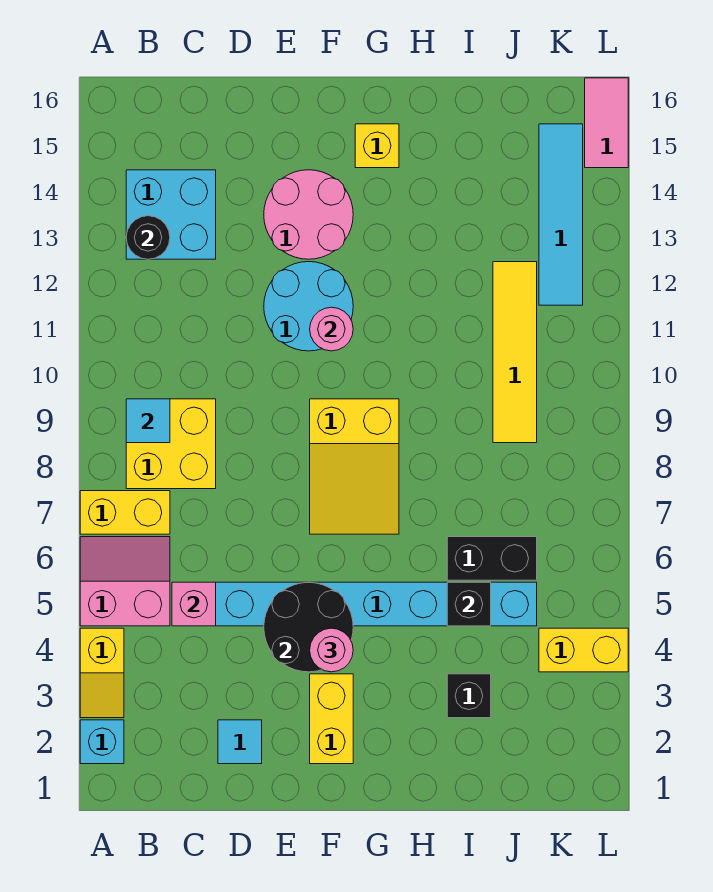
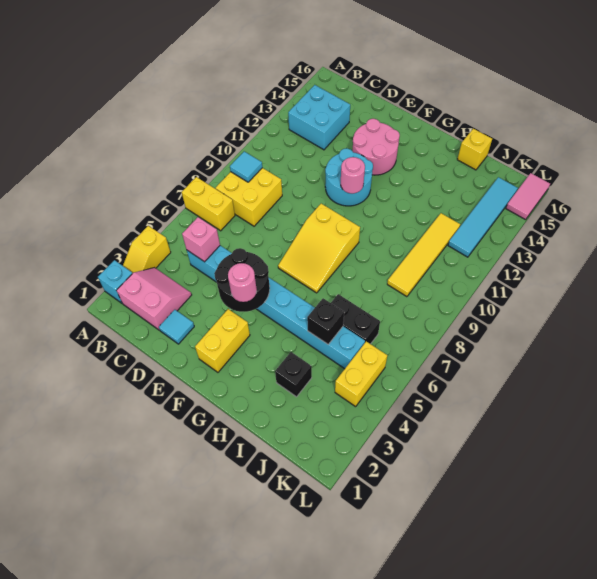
pink 2x2 slope [80,537,170,626] -> pink 2x2 slope moved to [117,268,192,330]
black 1x1 round brick [126,216,170,259] -> none
yellow 1x1 brick [355,124,399,168] -> yellow 1x1 brick moved to [457,129,492,170]
yellow 1x2 brick [539,628,628,672] -> yellow 1x2 brick turned to [335,341,387,407]

